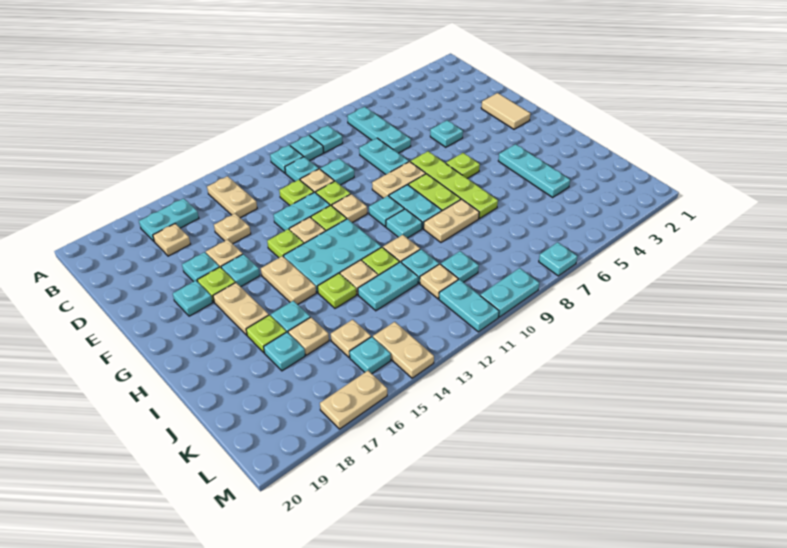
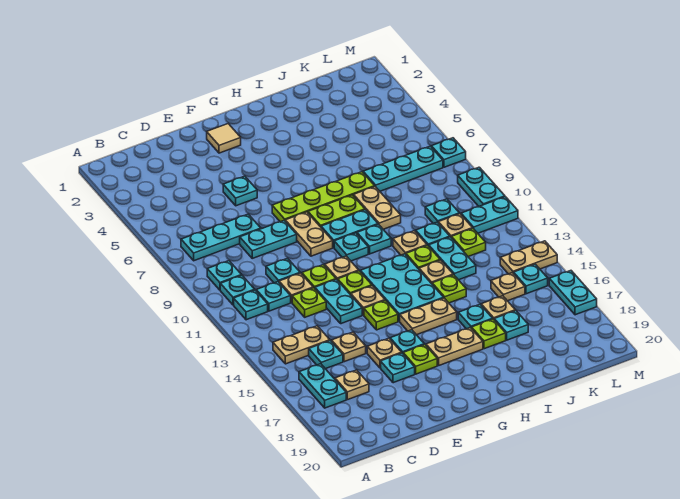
tan 1x2 tile [481,93,530,129] -> tan 1x1 tile [207,124,241,153]
cyan 1x1 plate [173,281,213,316] -> cyan 1x1 plate moved to [309,341,343,369]
lime 1x1 plate [446,153,480,179] -> lime 1x1 plate moved to [452,229,486,257]
cyan 1x3 plate [498,144,570,197] -> cyan 1x3 plate moved to [363,146,443,191]
tan 1x2 plate [320,371,387,429] -> cyan 1x2 plate [549,271,597,315]

